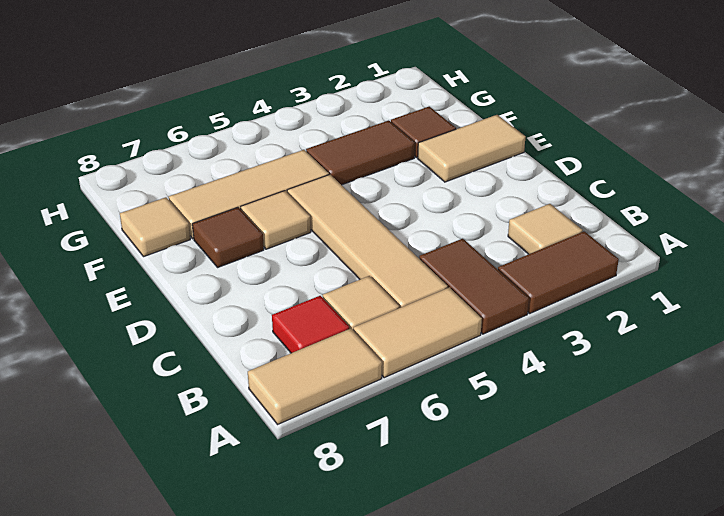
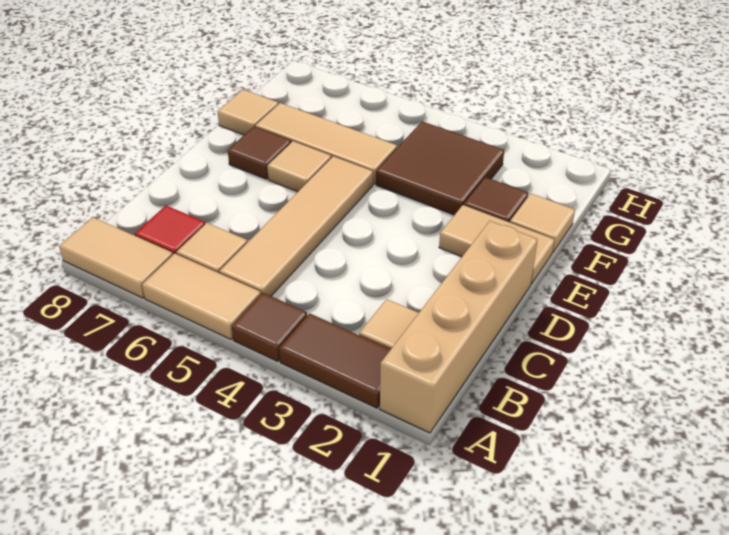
none -> tan 1x4 brick [380,221,538,433]
brown 1x2 tile [419,239,529,334] -> brown 1x1 tile [232,293,307,361]
none -> tan 1x1 tile [510,194,575,252]
brown 1x2 tile [306,120,415,185] -> brown 2x2 tile [376,121,504,215]

